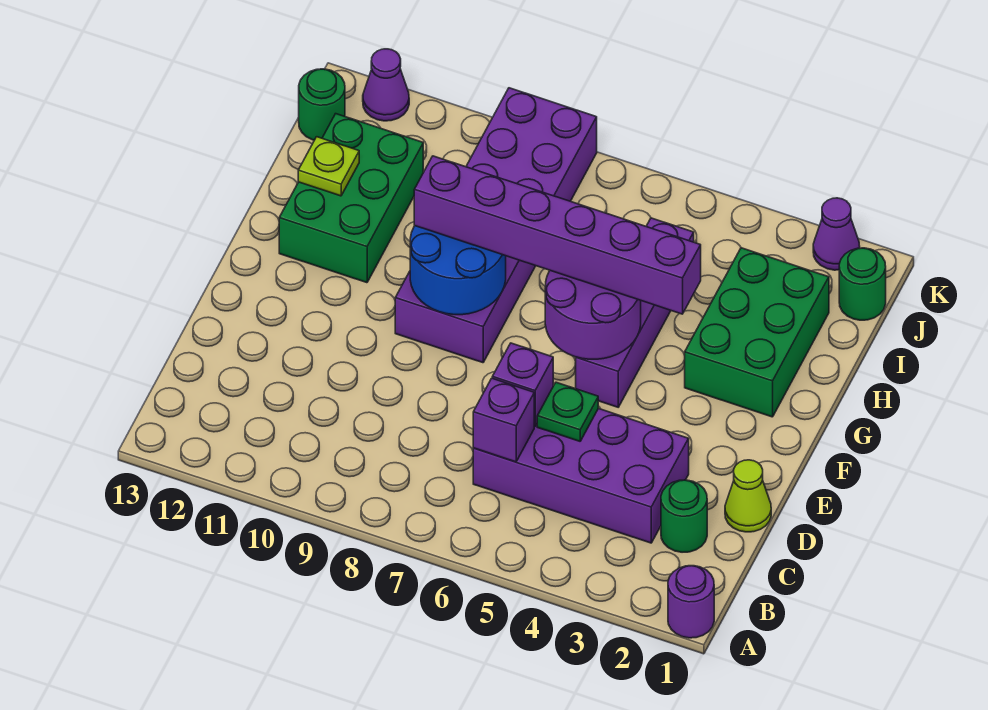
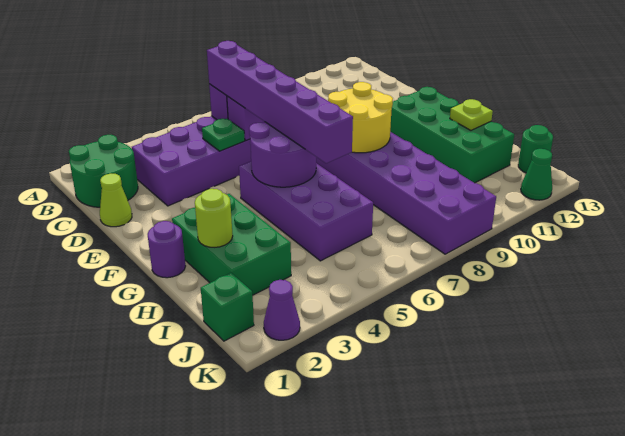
purple 1x1 round brick [668,566,714,638] -> purple 1x1 round brick moved to [148,221,185,278]
green 1x1 round brick [661,480,707,552] -> green 2x2 round brick [69,135,138,207]
purple 1x4 brick [576,218,694,407] -> purple 2x4 brick [239,161,373,261]
blue 2x2 round brick [410,226,506,315] -> yellow 2x2 round brick [328,82,393,153]
purple 1x6 brick [414,156,701,314] -> purple 1x6 brick turned to [207,41,353,163]
green 2x3 brick [279,114,423,283] -> green 2x4 brick [390,87,514,183]
none -> lime 1x1 round brick [195,189,233,247]
green 1x1 round brick [839,248,886,320] -> green 1x1 brick [201,273,254,341]
purple 1x1 cone [363,49,409,121] -> green 1x1 cone [521,149,552,200]

